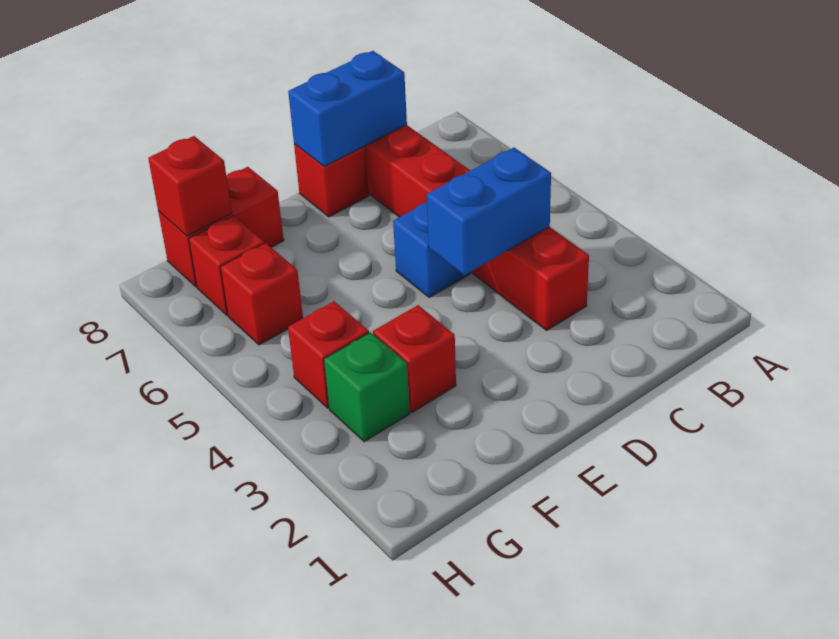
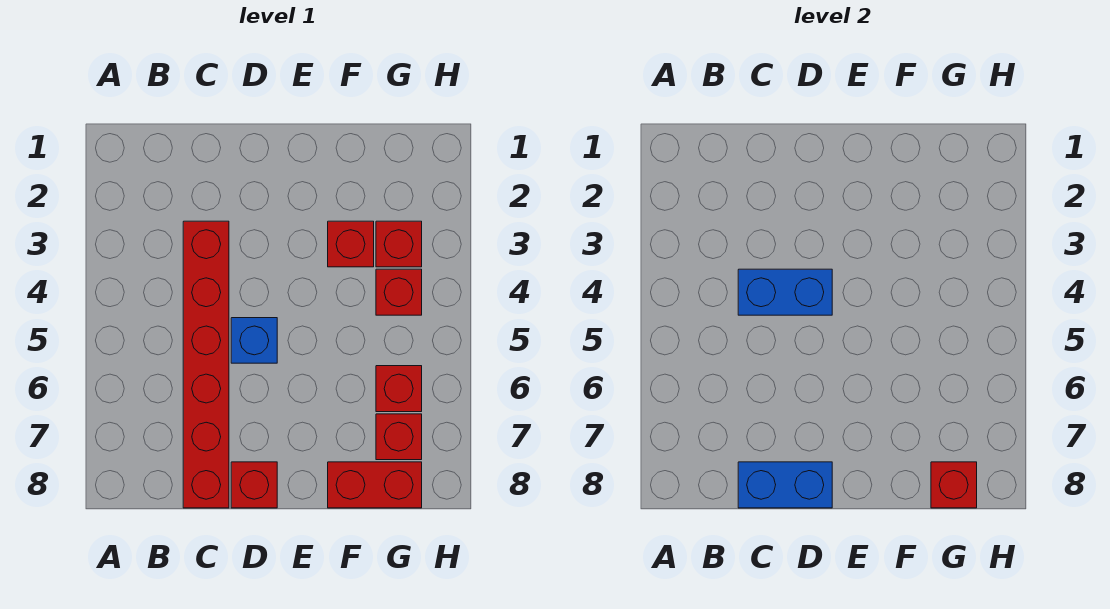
green 1x1 brick [324,332,410,442] -> red 1x1 brick [376,221,422,267]

